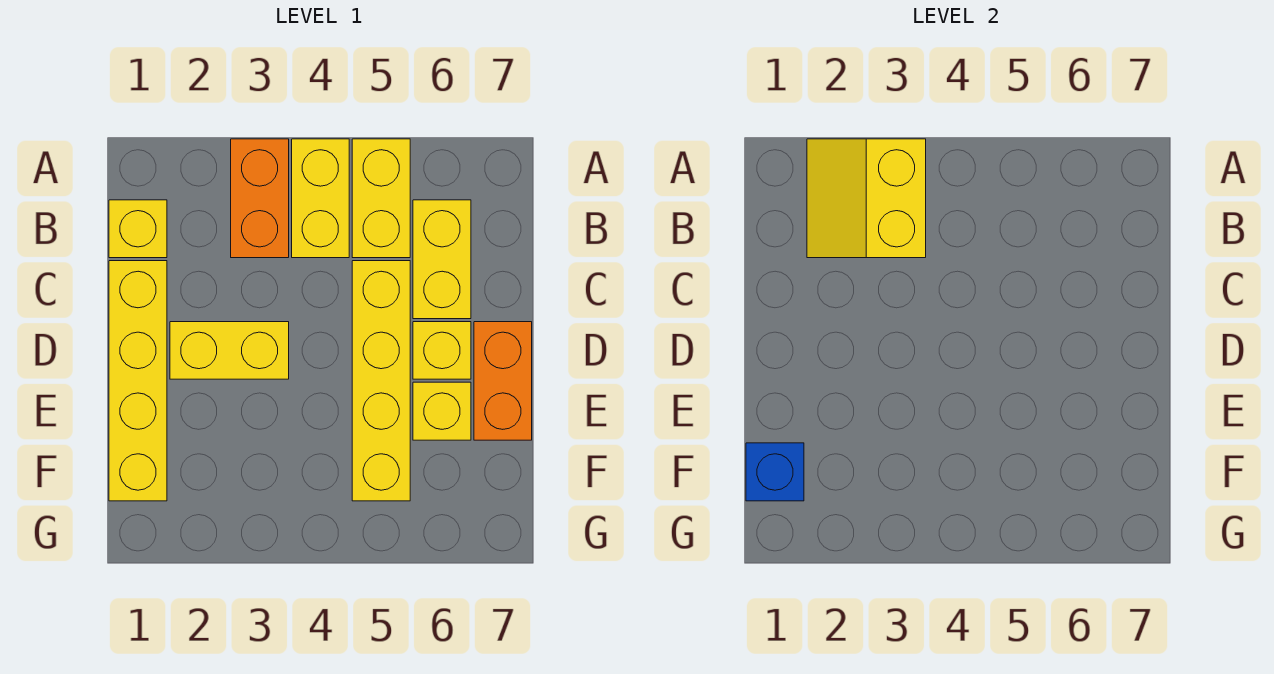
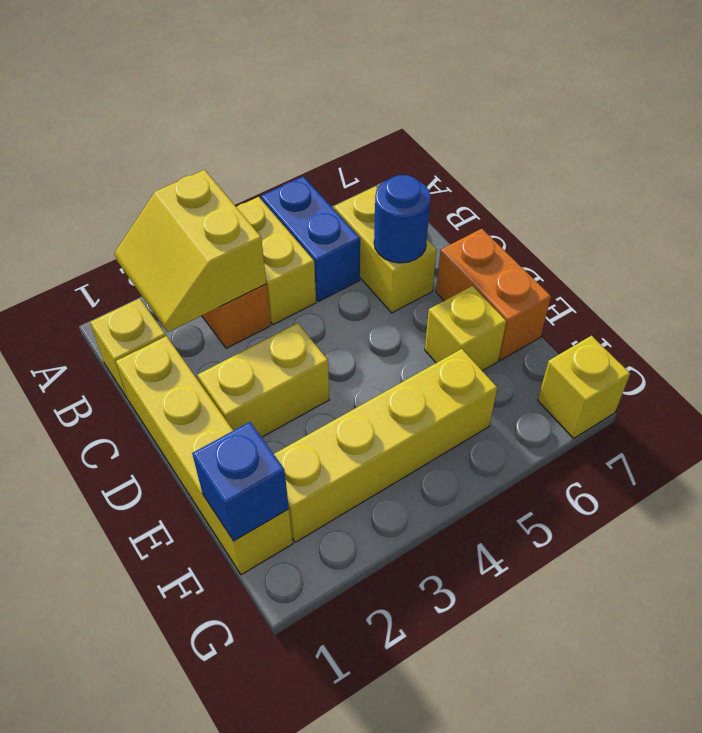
yellow 1x2 brick [352,139,410,258] -> blue 1x2 brick [261,176,360,302]
yellow 1x4 brick [352,261,410,501] -> yellow 1x4 brick turned to [274,349,497,542]
none -> blue 1x1 round brick [374,175,431,263]
yellow 1x1 brick [413,322,471,379] -> yellow 1x1 brick moved to [538,336,630,438]

